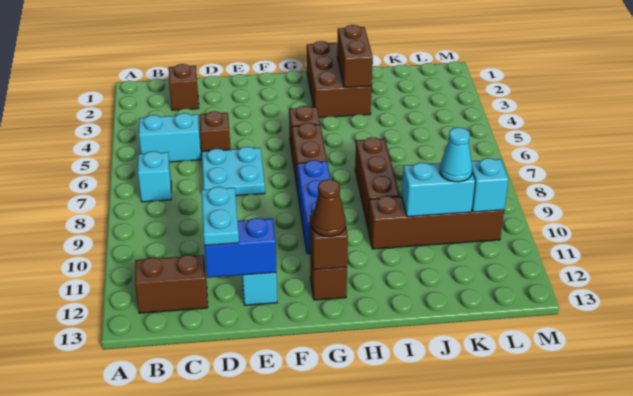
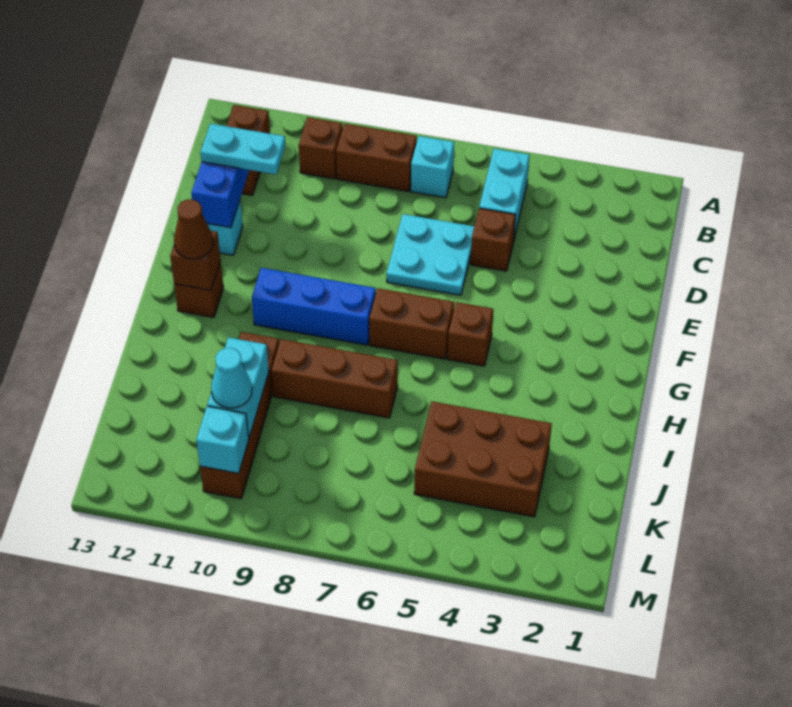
brown 1x1 brick [169,64,199,110] -> brown 1x1 brick moved to [299,117,343,179]
brown 2x3 brick [307,41,372,118] -> brown 2x3 brick moved to [414,402,552,517]
brown 1x2 brick [337,25,373,88] -> brown 1x2 brick moved to [336,123,417,191]

